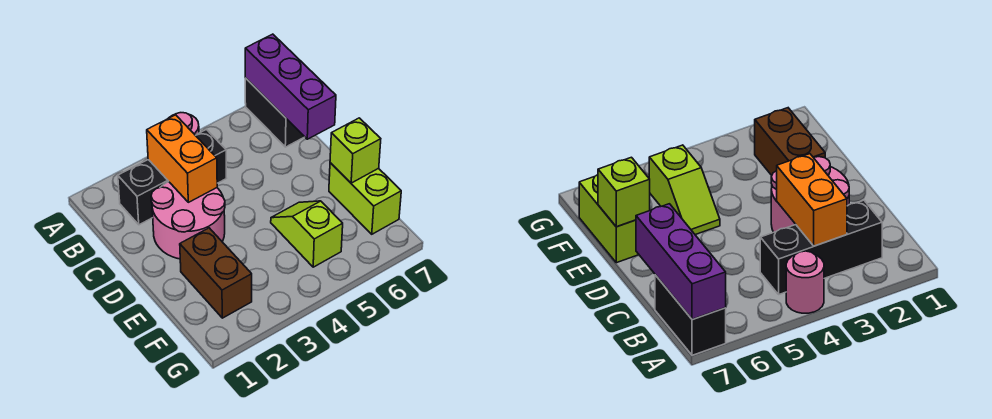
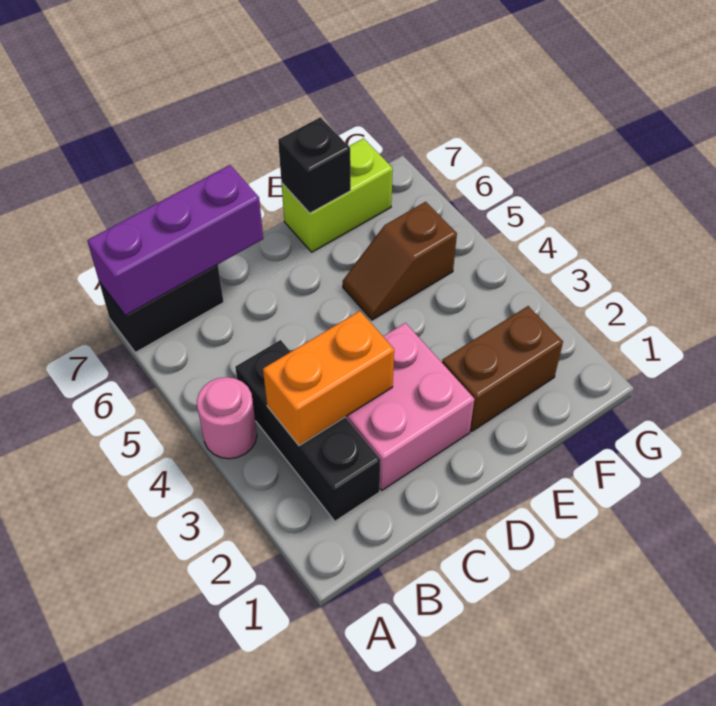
pink 2x2 round brick [151,182,225,259] -> pink 2x2 brick [346,323,475,490]
lime 1x2 slope [271,201,343,267] -> brown 1x2 slope [343,202,457,320]
lime 1x1 brick [330,118,381,183] -> black 1x1 brick [278,117,351,213]

